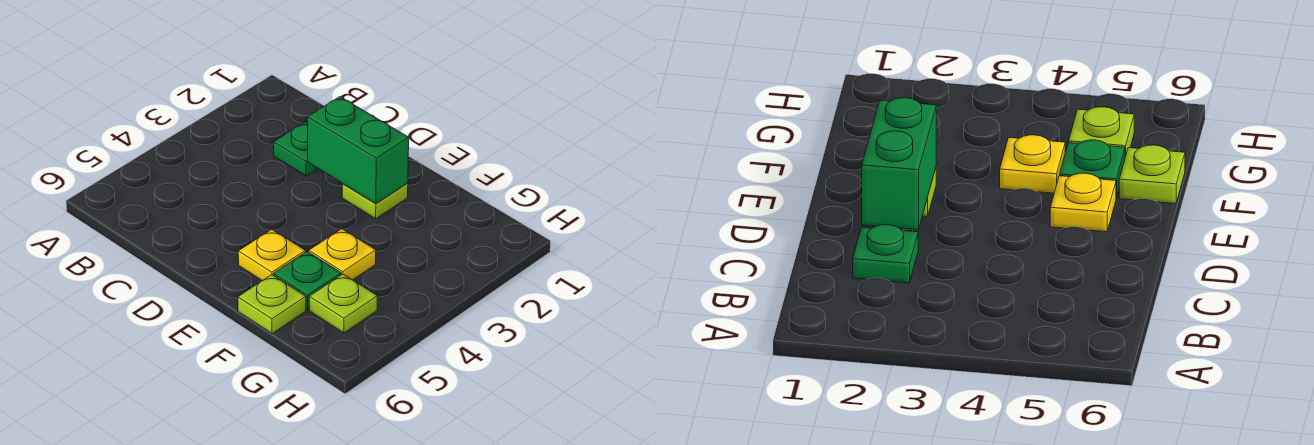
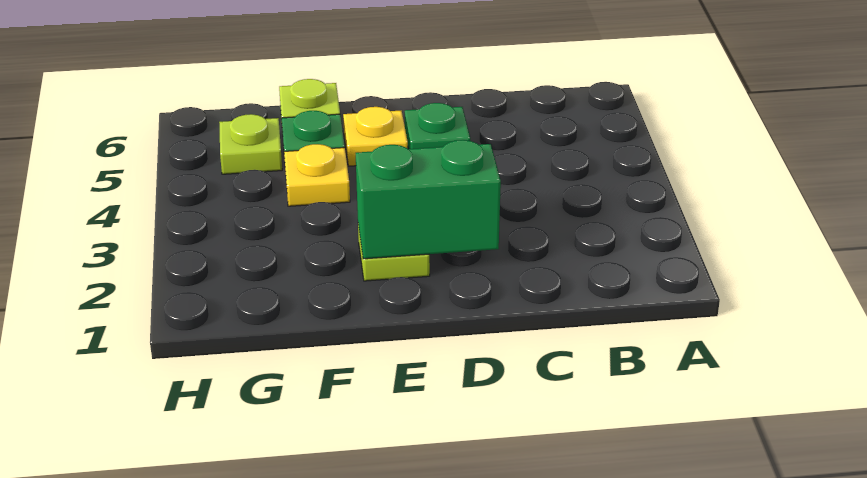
green 1x1 plate [274,122,318,176] -> green 1x1 plate moved to [405,103,470,149]

